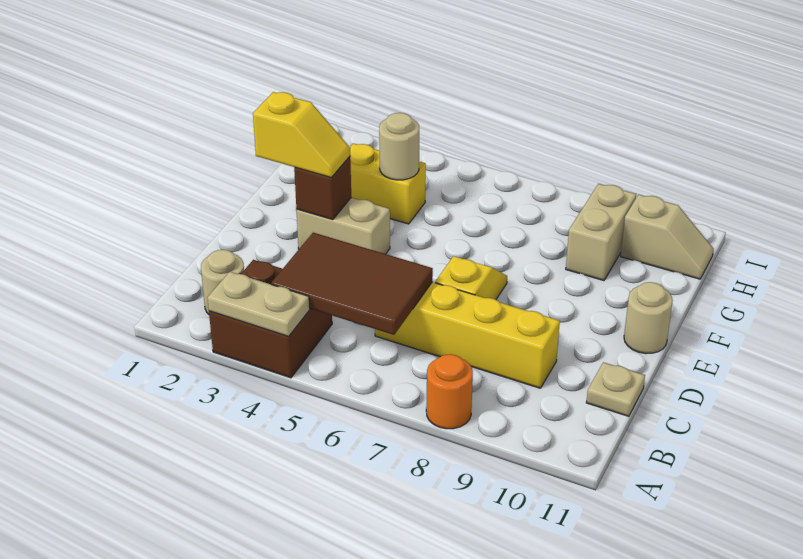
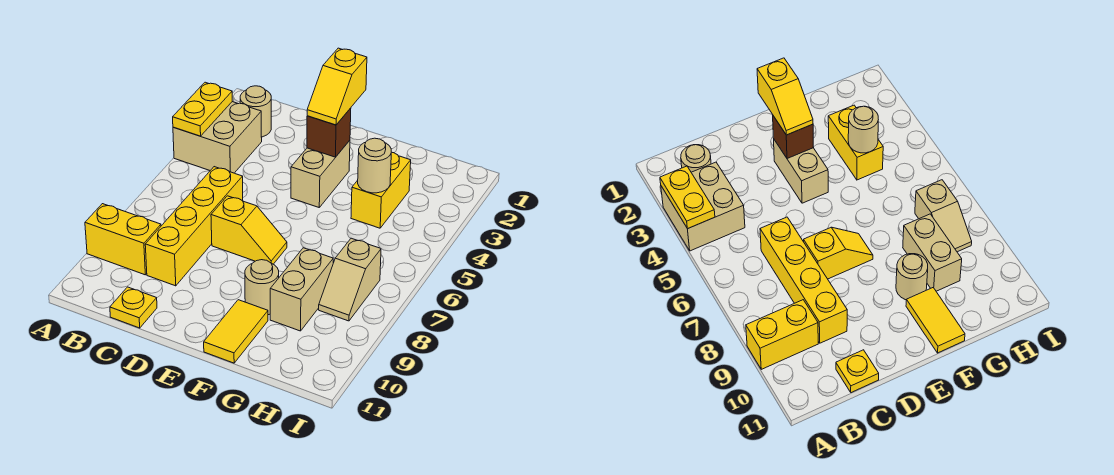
brown 2x2 brick [209,260,332,378] -> tan 2x2 brick [173,102,262,173]
tan 1x2 plate [208,272,310,336] -> yellow 1x2 plate [173,82,232,136]
orange 1x1 round brick [426,354,473,429] -> none
none -> yellow 1x2 brick [85,204,161,275]
brown 2x3 tile [271,233,433,335] -> none
tan 1x1 plate [586,362,645,416] -> yellow 1x1 plate [110,287,157,328]
tan 1x1 round brick [624,282,673,354] -> tan 1x1 round brick moved to [245,260,279,315]
none -> yellow 1x2 tile [204,300,268,363]
tan 1x2 brick [566,184,636,281] -> tan 1x2 brick turned to [270,248,333,331]
tan 1x2 slope [621,195,713,279] -> tan 1x2 slope moved to [319,238,381,321]

